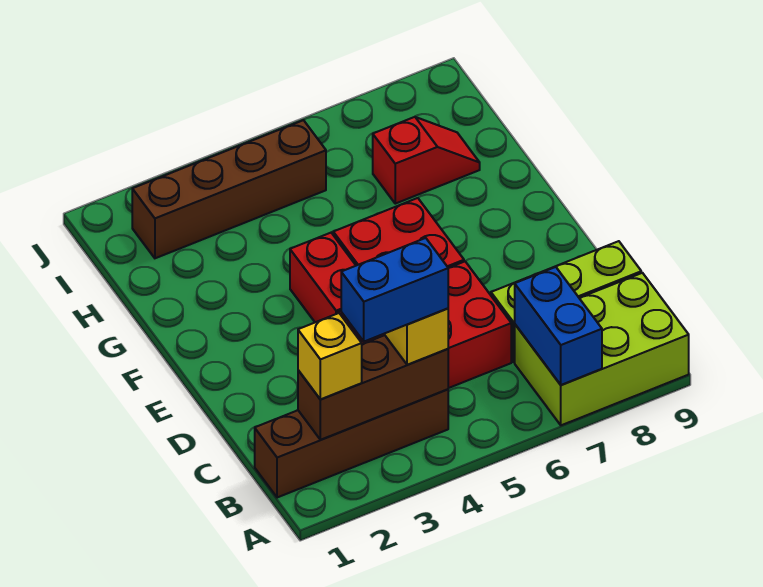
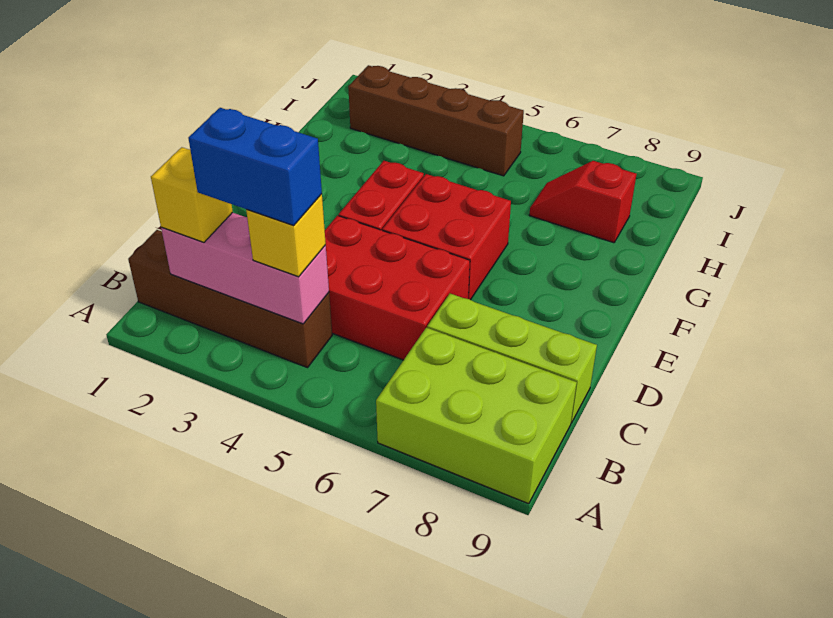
blue 1x2 brick [515,267,602,385] -> none
brown 1x3 brick [298,335,448,440] -> pink 1x3 brick [161,213,329,324]
red 1x2 slope [373,117,480,204] -> red 1x2 slope turned to [529,161,636,243]

